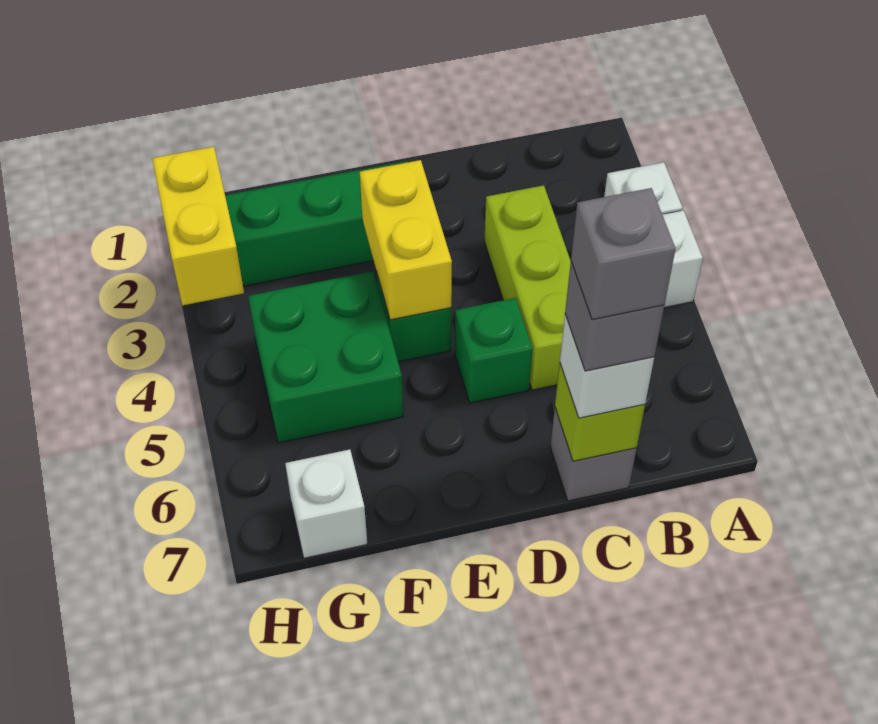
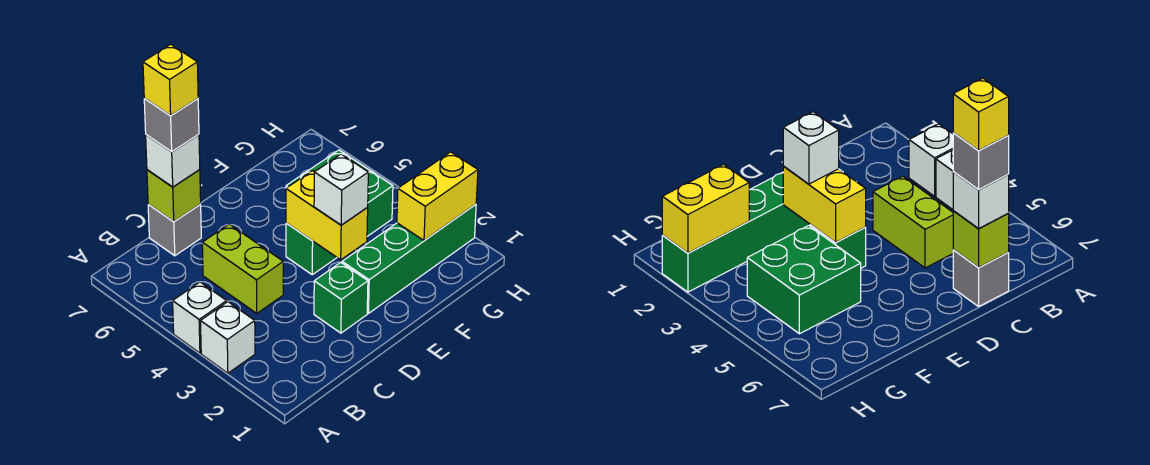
lime 1x3 brick [484,185,571,390] -> lime 1x2 brick [202,224,283,313]
grey 1x1 brick [571,188,676,320] -> yellow 1x1 brick [143,44,198,116]
green 1x1 brick [455,298,533,403] -> green 1x1 brick moved to [314,262,368,333]
white 1x1 brick [285,449,367,558] -> white 1x1 brick moved to [314,154,368,225]
yellow 1x2 brick [152,147,244,305] -> yellow 1x2 brick turned to [397,152,478,241]

